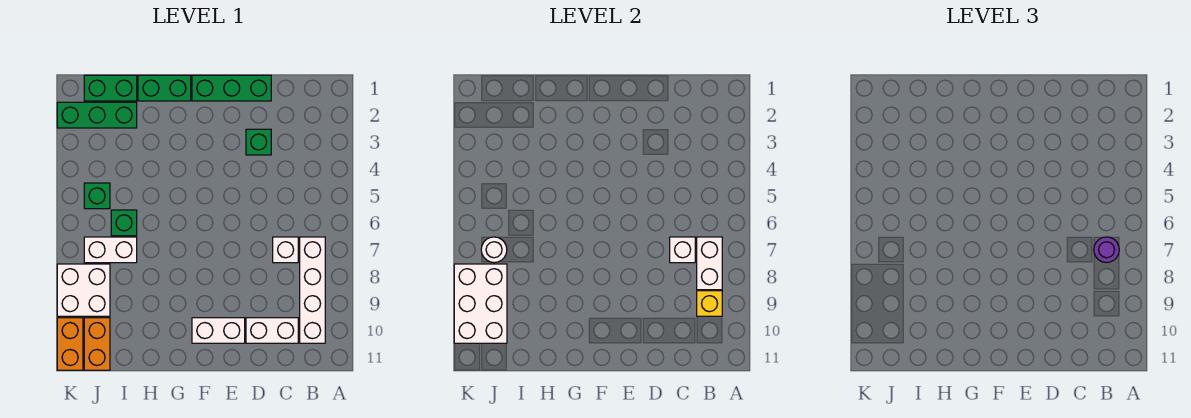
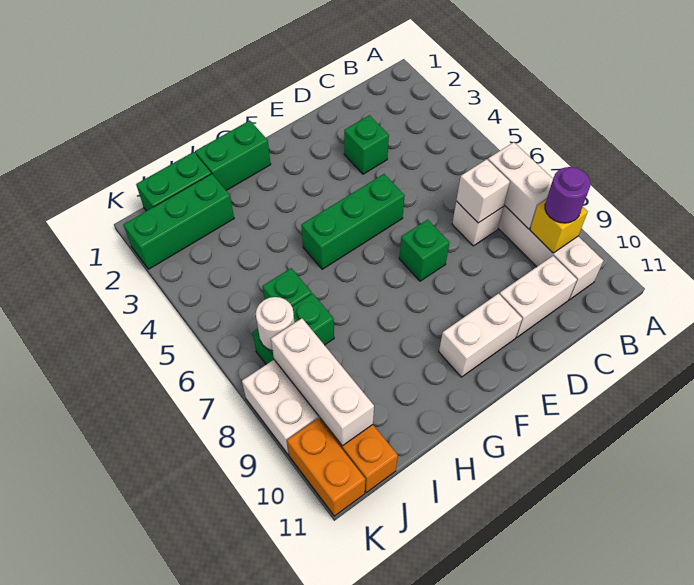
purple 1x1 round brick [1094,237,1119,263] -> purple 1x1 round brick moved to [545,167,590,223]
green 1x3 brick [192,75,271,101] -> green 1x3 brick moved to [301,174,405,269]
white 1x2 brick [84,237,137,263] -> green 1x2 brick [253,294,334,364]
green 1x1 brick [84,183,110,209] -> green 1x1 brick moved to [399,220,449,281]
white 2x3 brick [454,264,507,343] -> white 1x3 brick [271,318,374,446]

